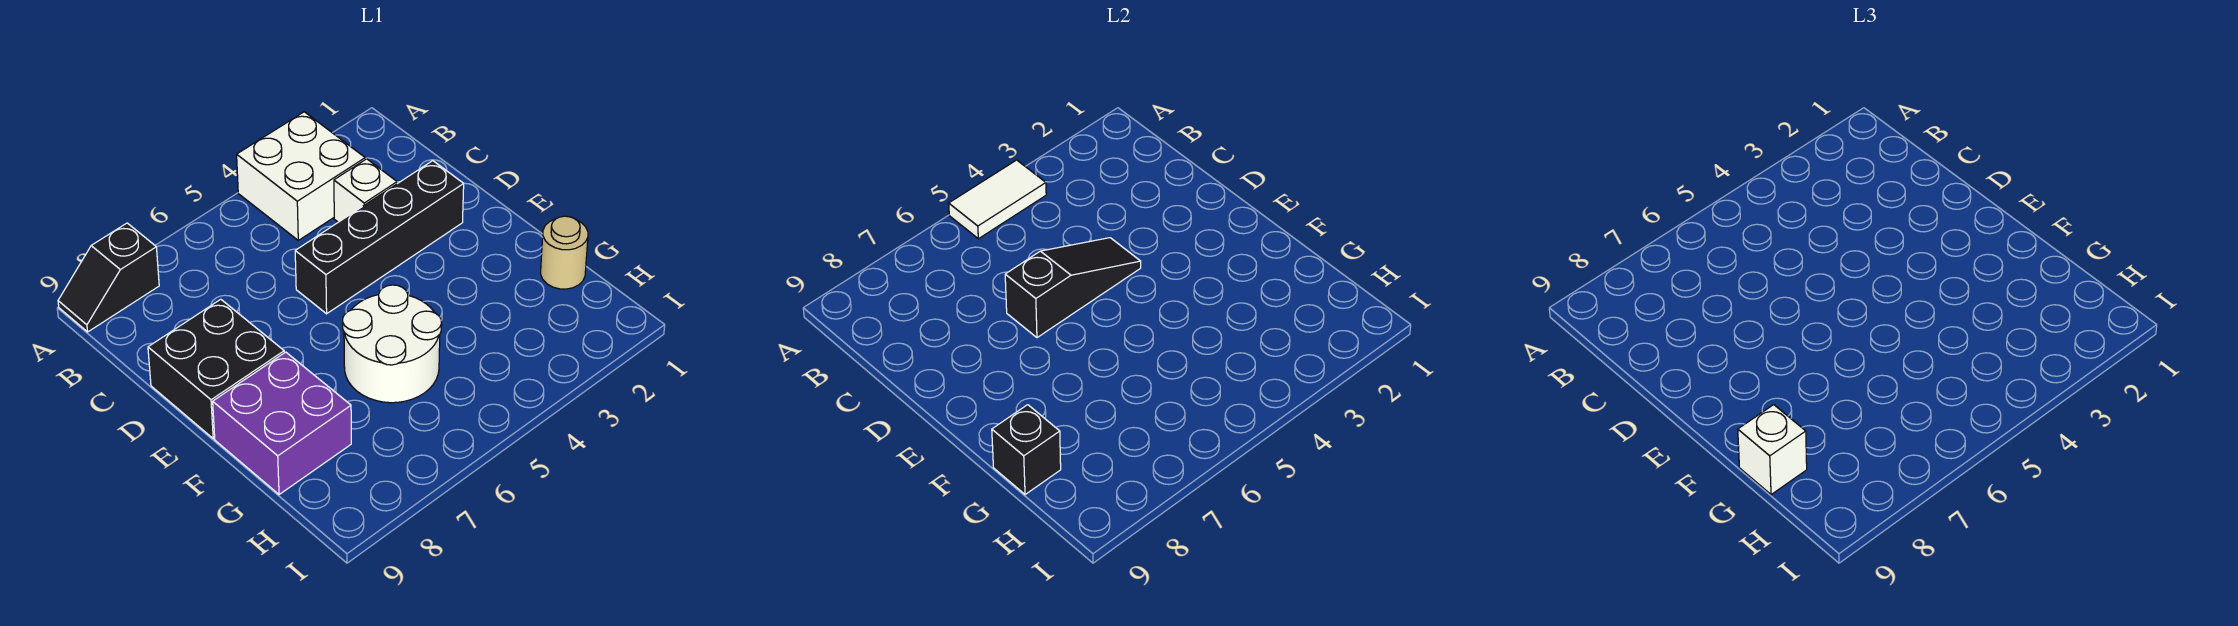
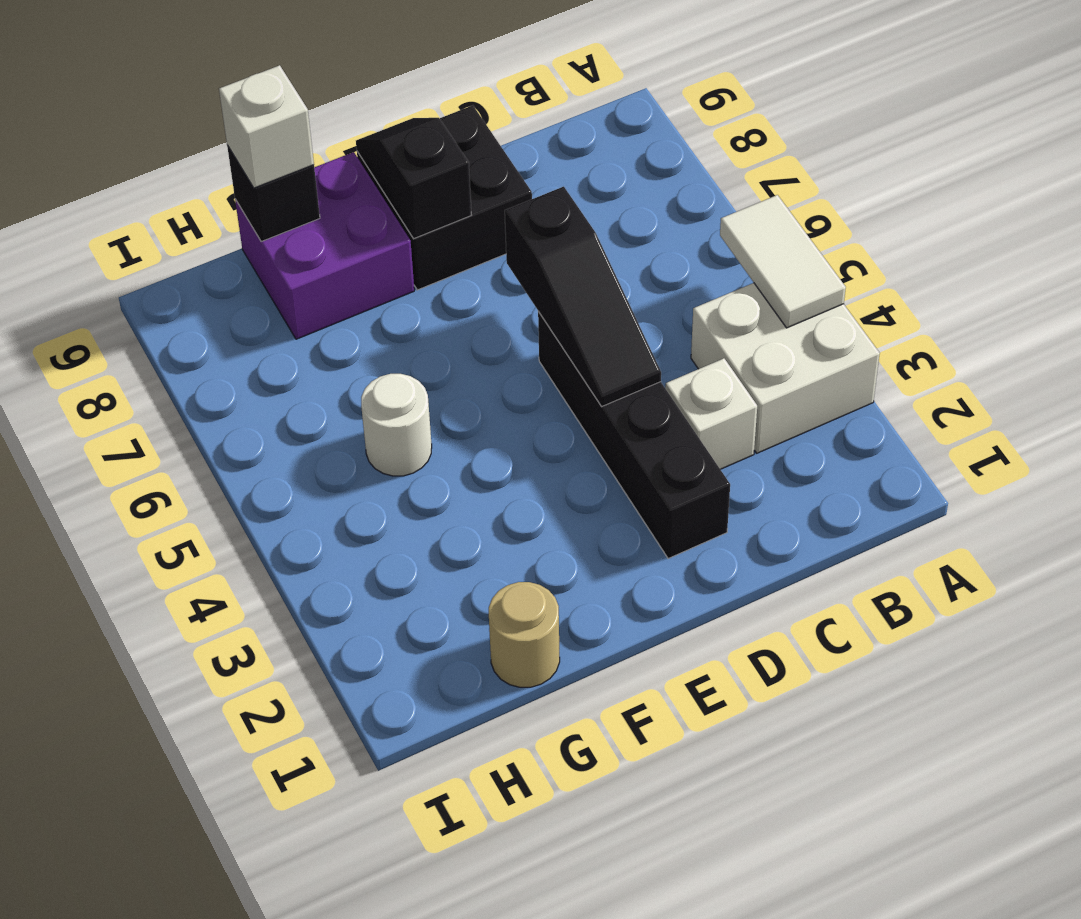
black 1x2 slope [58,223,159,332] -> black 1x2 slope moved to [356,118,471,239]
white 2x2 round brick [343,285,442,403] -> white 1x1 round brick [361,374,432,476]

